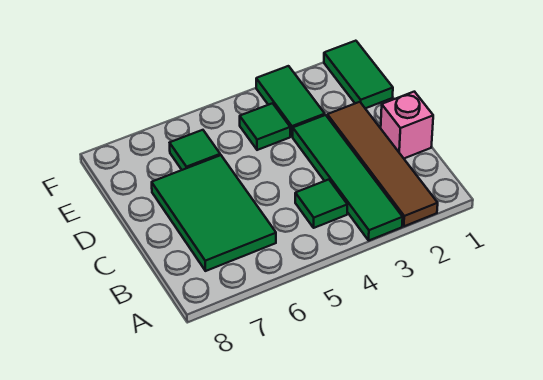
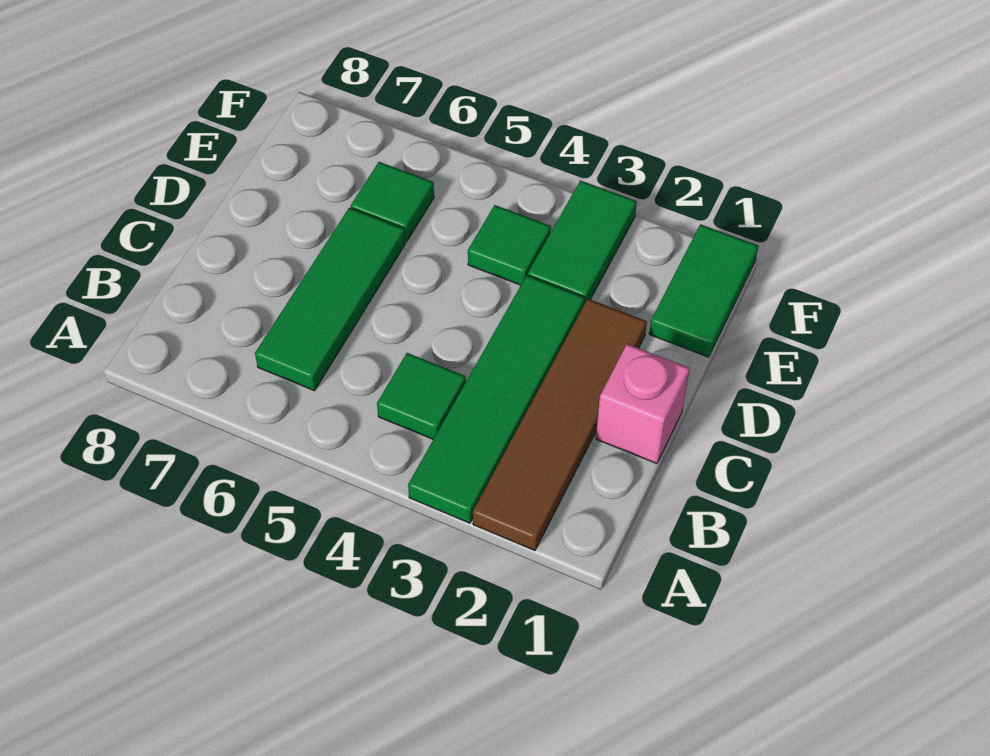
green 2x3 tile [152,155,276,271] -> green 1x3 tile [255,208,405,391]

